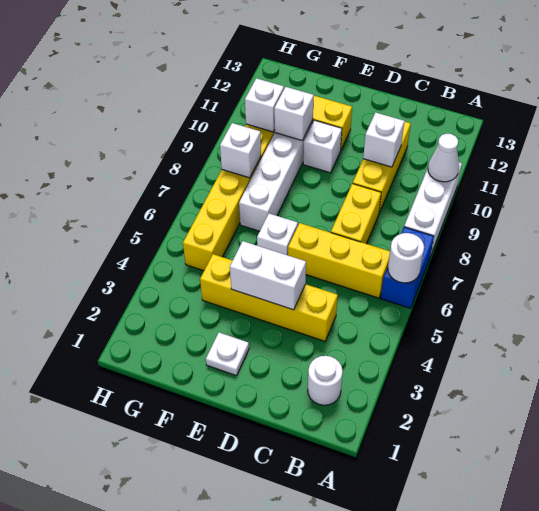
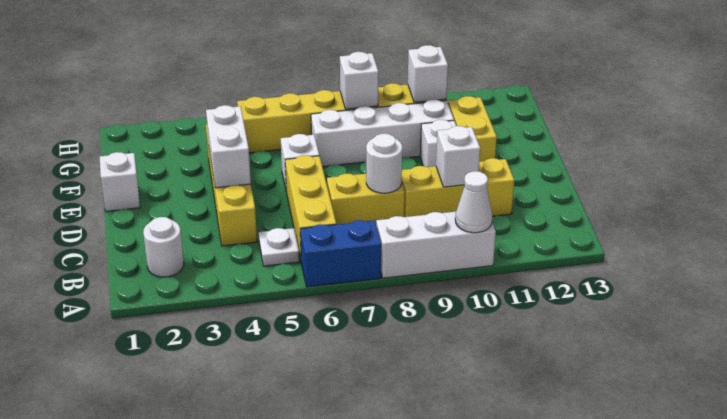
white 1x1 round brick [388,233,424,283] -> white 1x1 round brick moved to [366,134,402,193]
white 1x1 plate [206,333,249,376] -> white 1x1 plate moved to [259,228,299,266]
white 1x1 brick [274,87,314,140] -> white 1x1 brick moved to [100,152,140,211]

